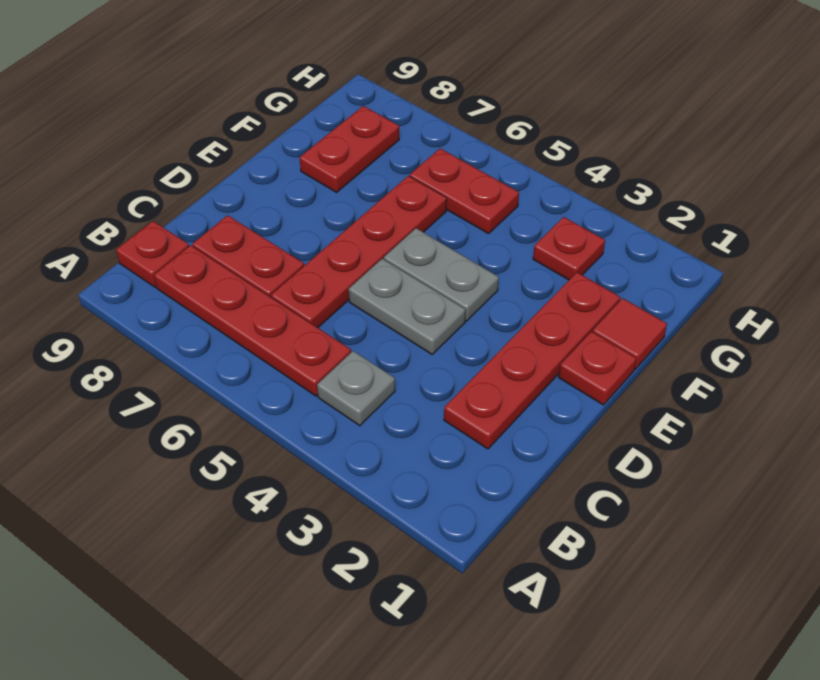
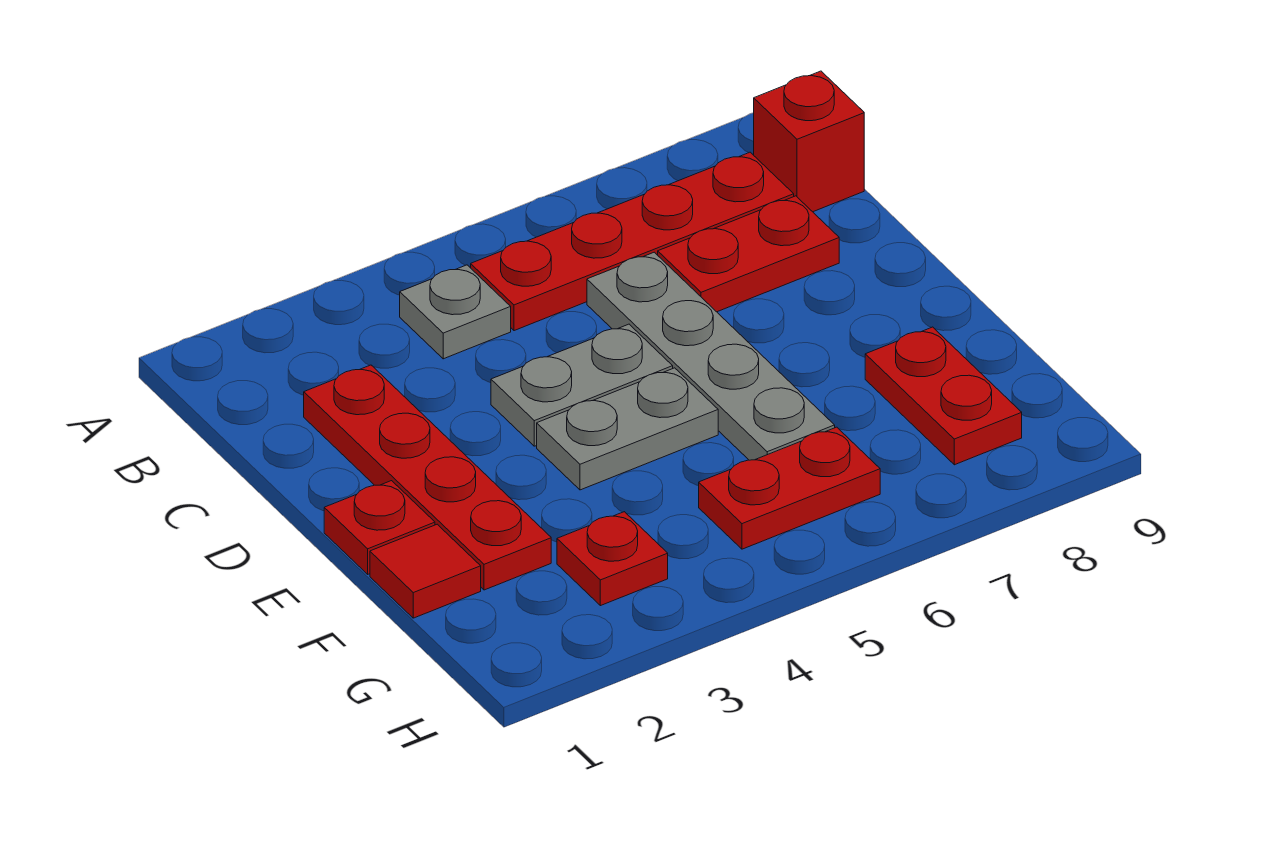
red 1x1 plate [116,221,189,287] -> red 1x1 brick [754,71,864,212]
red 1x4 plate [271,176,447,328] -> grey 1x4 plate [587,252,835,460]

